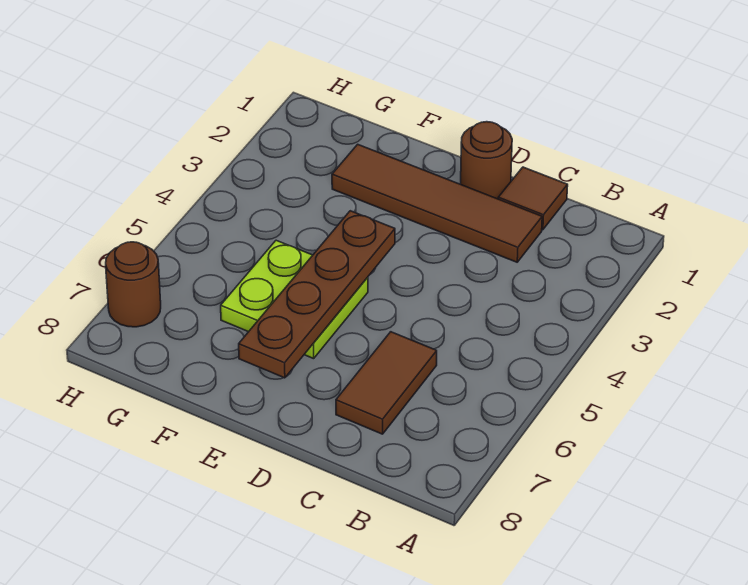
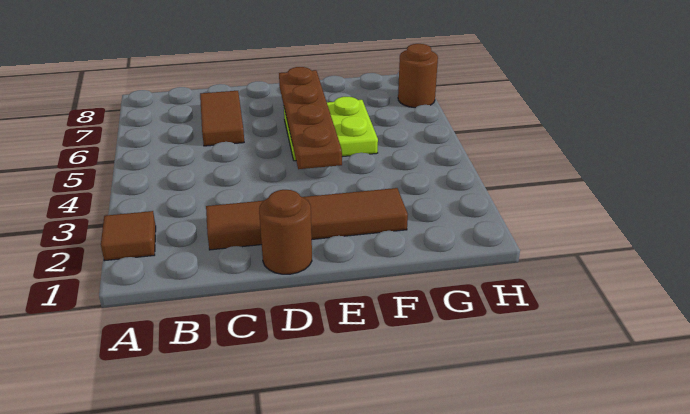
brown 1x1 tile [498,167,568,230] -> brown 1x1 tile moved to [101,211,156,261]

